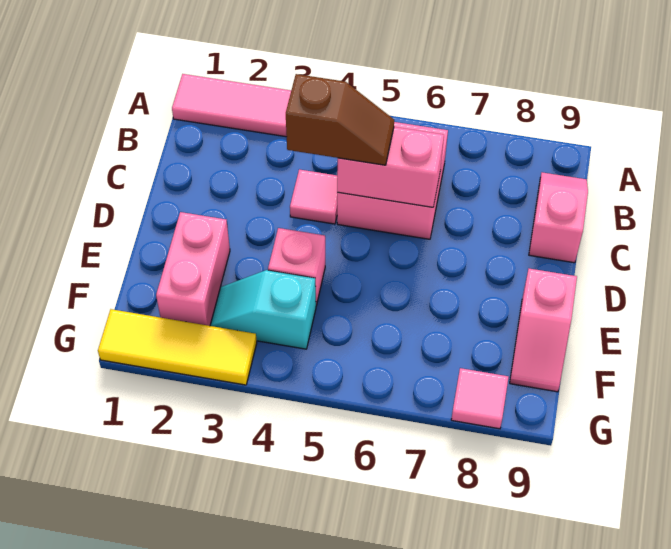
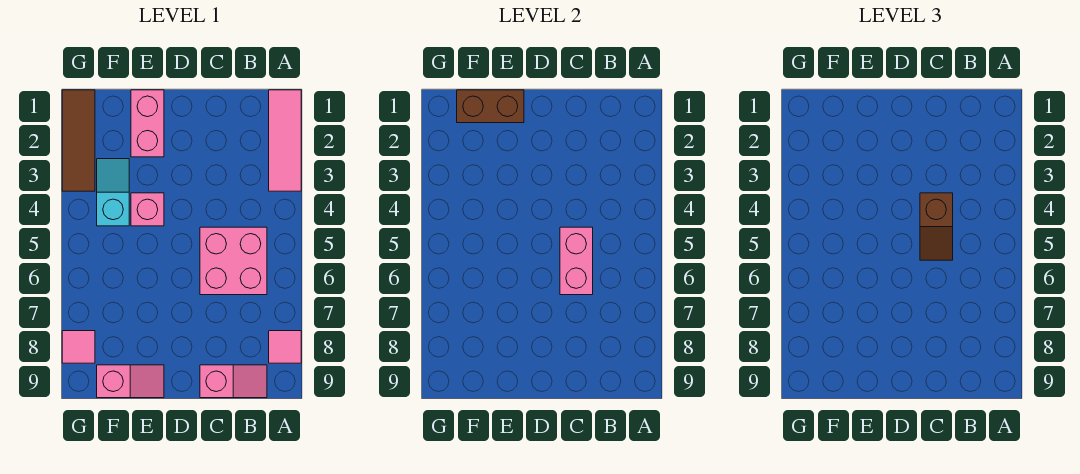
pink 1x1 tile [290,169,338,224] -> pink 1x1 tile moved to [269,331,301,363]
none -> brown 1x2 brick [457,90,524,123]
pink 1x2 brick [156,212,230,326] -> pink 1x2 brick turned to [131,90,164,157]
pink 1x2 slope [510,269,577,392] -> pink 1x2 slope turned to [97,365,164,398]
yellow 1x3 tile [98,309,257,385] -> brown 1x3 tile [62,90,95,191]

